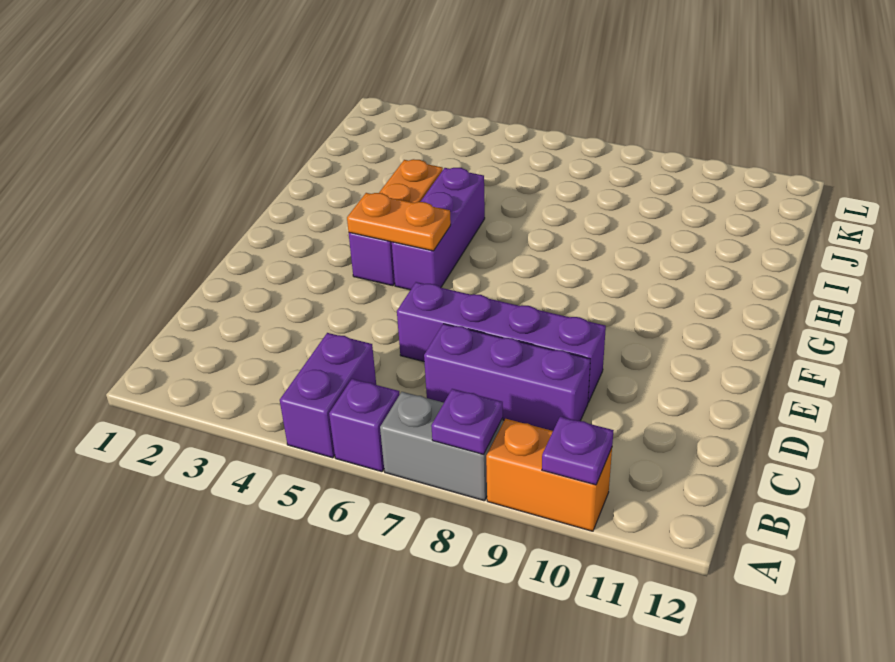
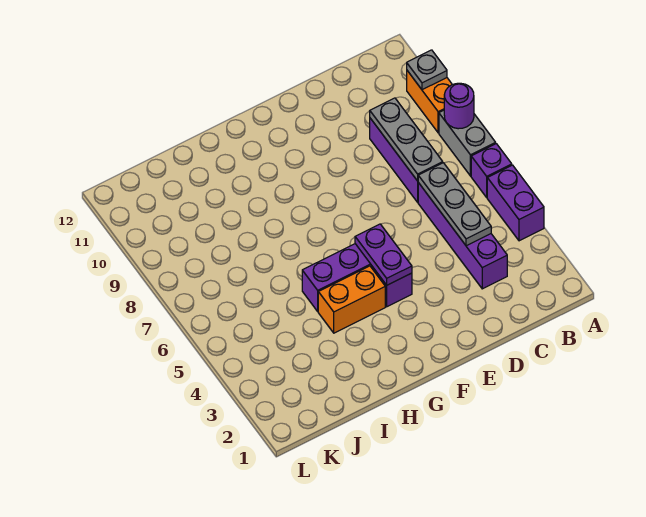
purple 1x2 brick [280,333,376,458] -> purple 1x2 brick turned to [487,165,544,241]
purple 1x1 plate [431,389,503,454] -> purple 1x1 round brick [444,83,474,129]
purple 1x1 plate [542,416,614,485] -> grey 1x1 plate [407,50,447,90]
none -> grey 1x3 plate [418,163,491,246]
none -> grey 1x3 plate [370,98,443,181]
purple 1x4 brick [397,282,606,402] -> purple 1x4 brick moved to [418,183,507,289]
orange 1x2 plate [347,193,451,251] -> purple 1x2 plate [355,224,412,285]

